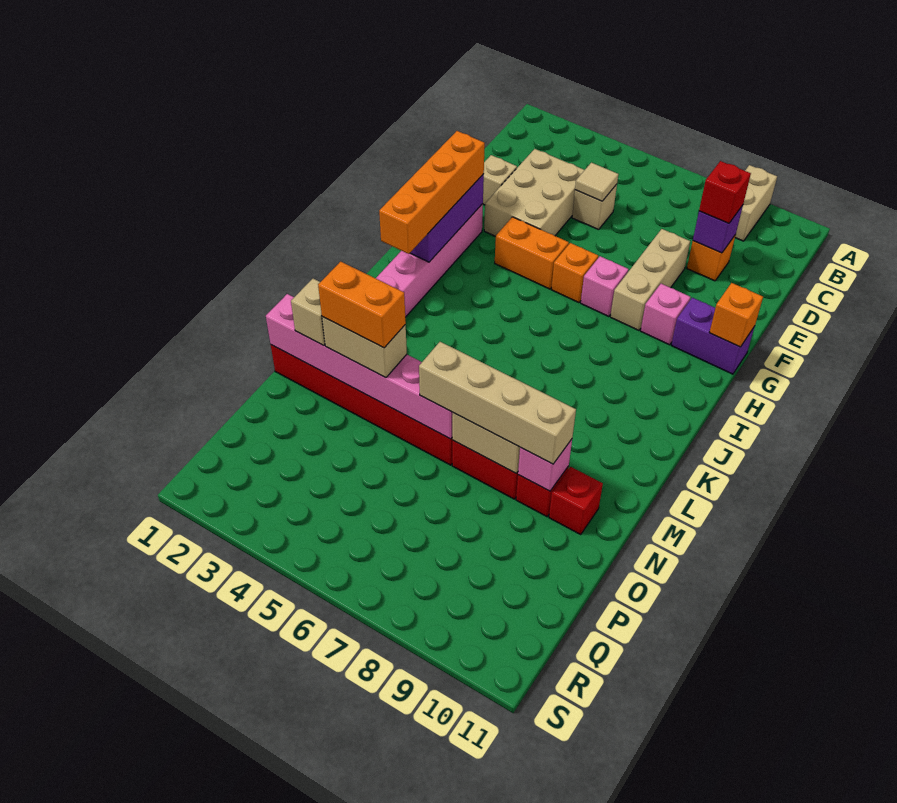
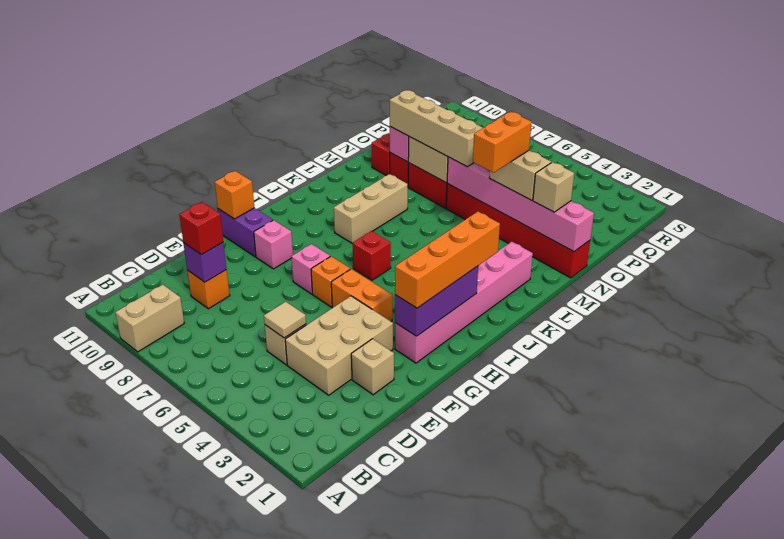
tan 1x3 brick [610,229,690,330] -> tan 1x3 brick moved to [334,174,408,244]
none -> red 1x1 brick [353,231,391,280]
orange 1x2 brick [318,262,406,348] -> orange 1x2 brick turned to [473,112,532,173]

